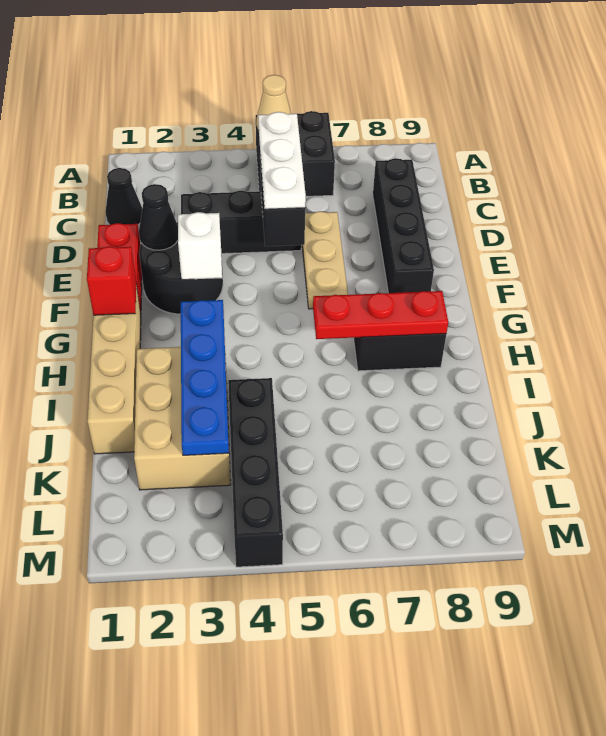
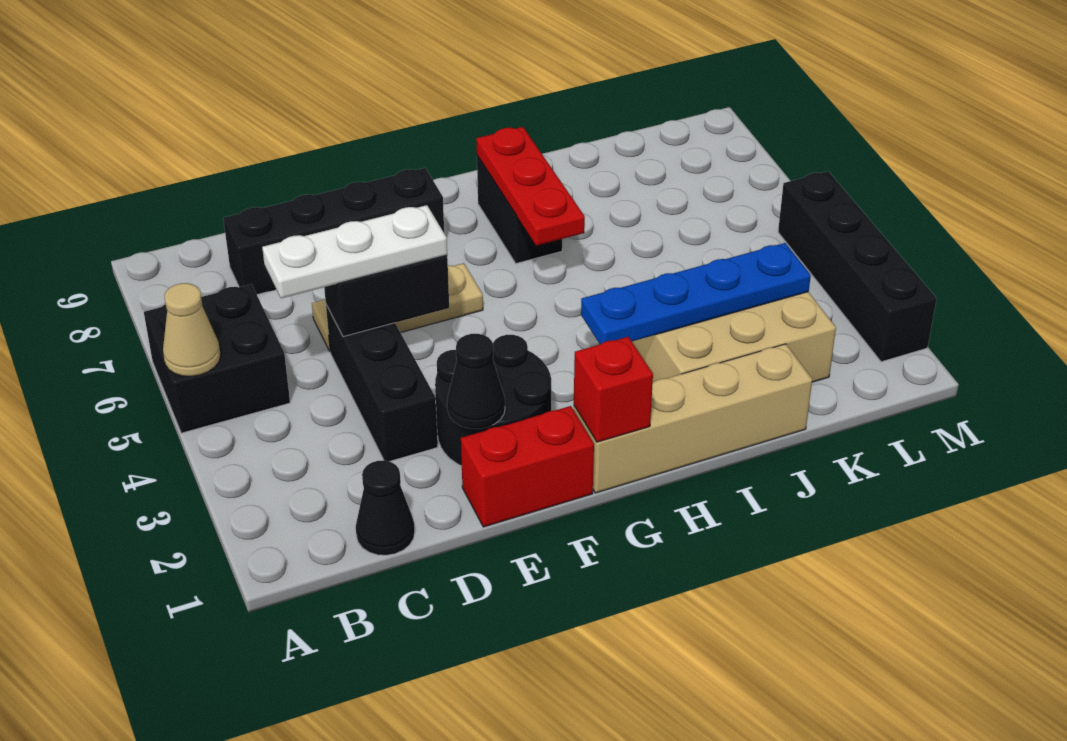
white 1x1 brick [178,212,222,280] -> none
black 1x4 brick [228,378,283,567] -> black 1x4 brick turned to [778,171,937,362]

